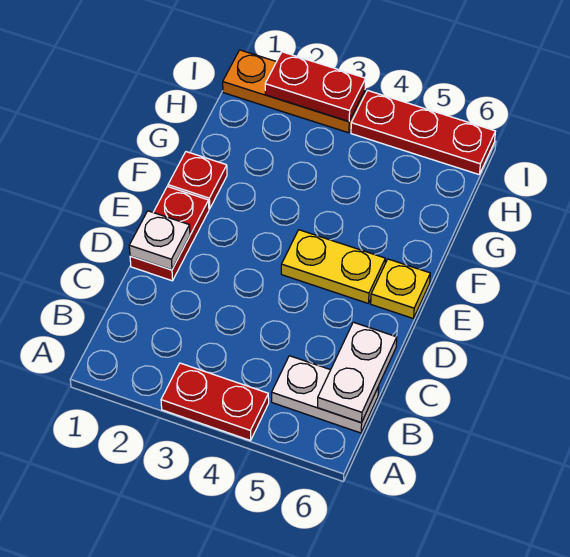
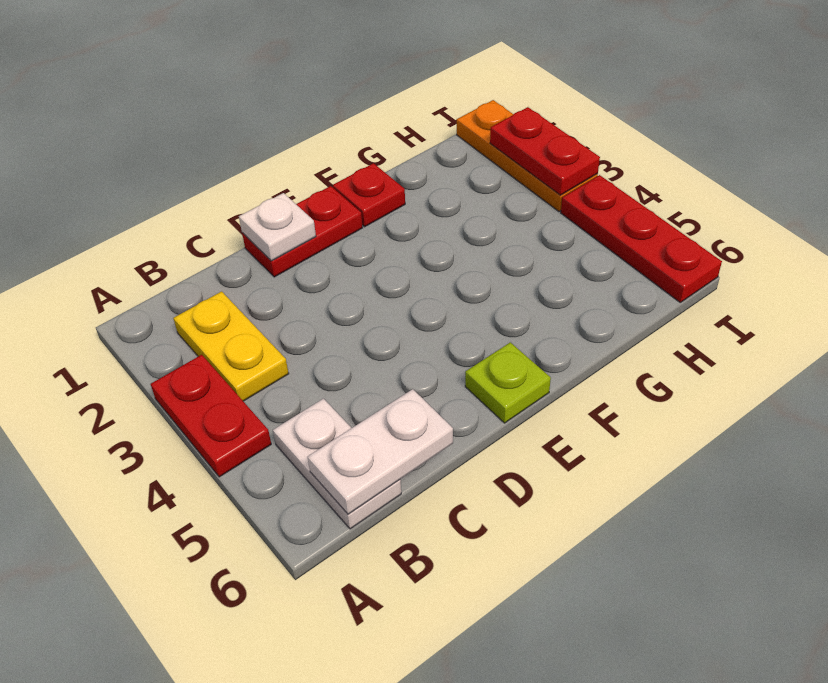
yellow 1x2 plate [281,230,385,303] -> yellow 1x2 plate moved to [173,291,289,401]
yellow 1x1 plate [371,259,430,319] -> lime 1x1 plate [465,342,551,423]

